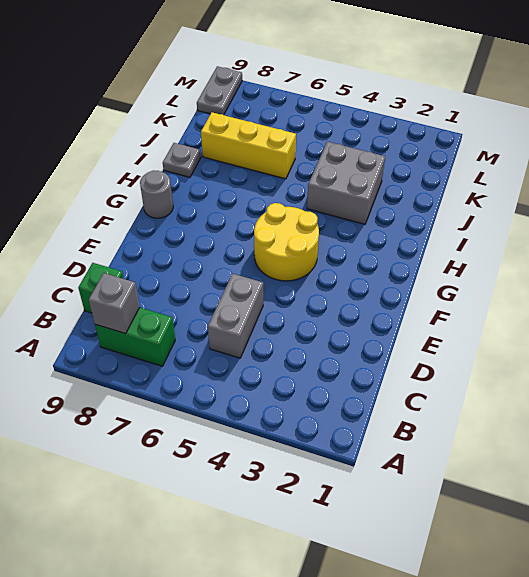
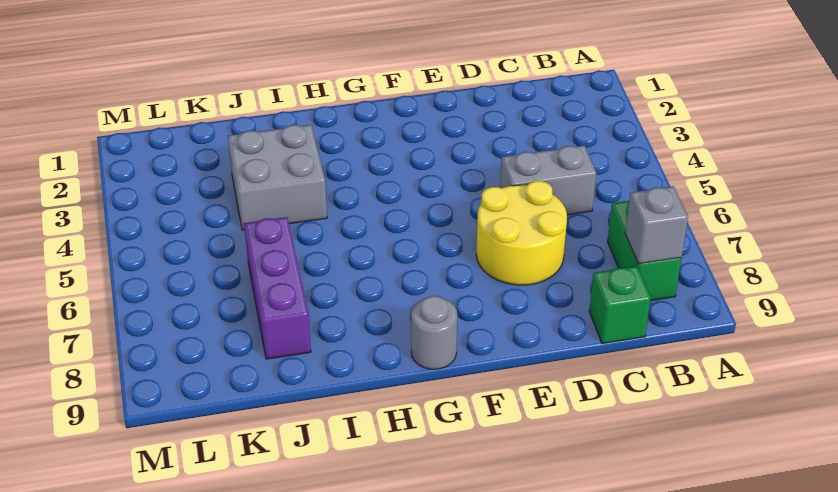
yellow 2x2 round brick [254,203,319,281] -> yellow 2x2 round brick moved to [476,181,567,285]
grey 1x1 plate [163,143,201,177] -> none
yellow 1x3 brick [201,112,296,179] -> purple 1x3 brick [244,217,311,359]
grey 1x2 plate [197,66,242,115] -> none

